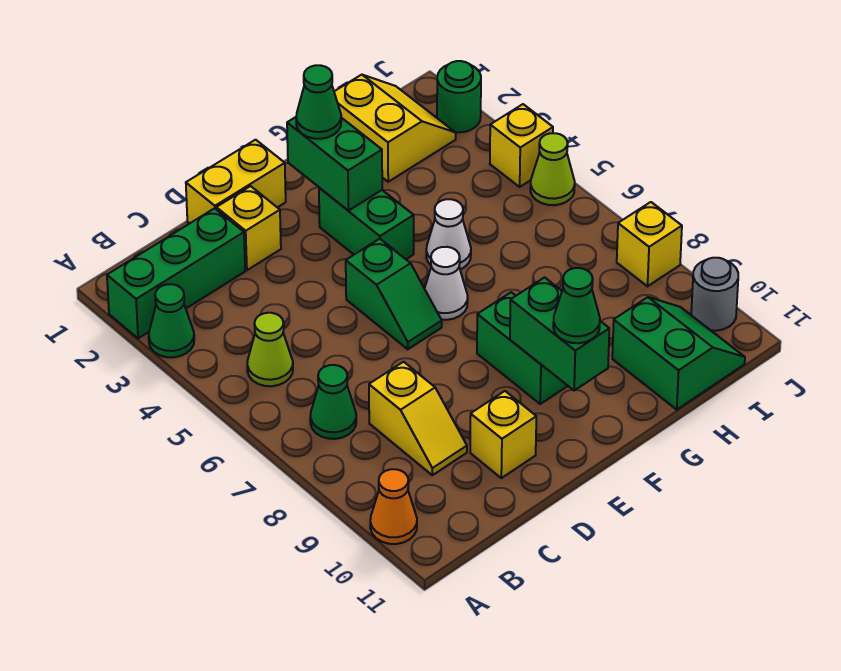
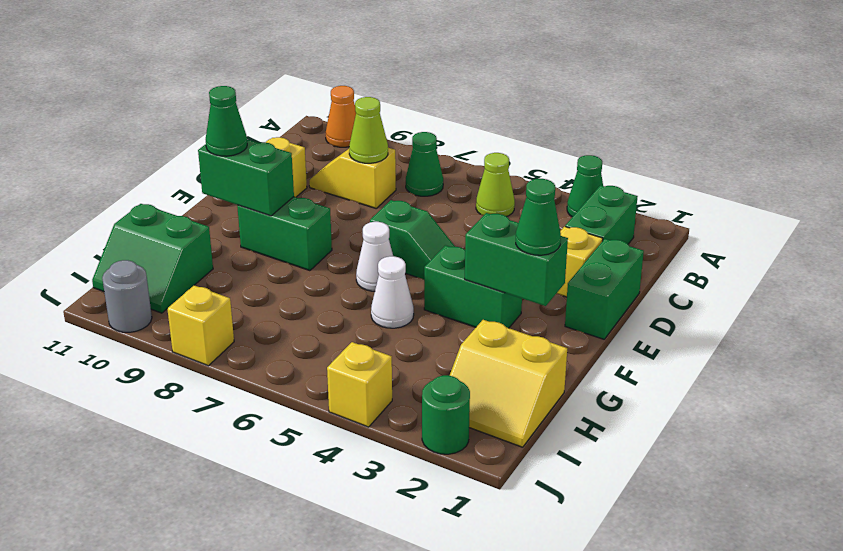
green 1x3 brick [107,208,245,338] -> green 1x2 brick [565,185,638,244]
yellow 1x2 brick [186,140,286,224] -> green 1x2 brick [565,239,644,339]
green 1x2 slope [346,239,442,349] -> green 1x2 slope turned to [370,200,455,279]
lime 1x1 cone [530,133,575,205] -> lime 1x1 cone moved to [349,97,388,163]

